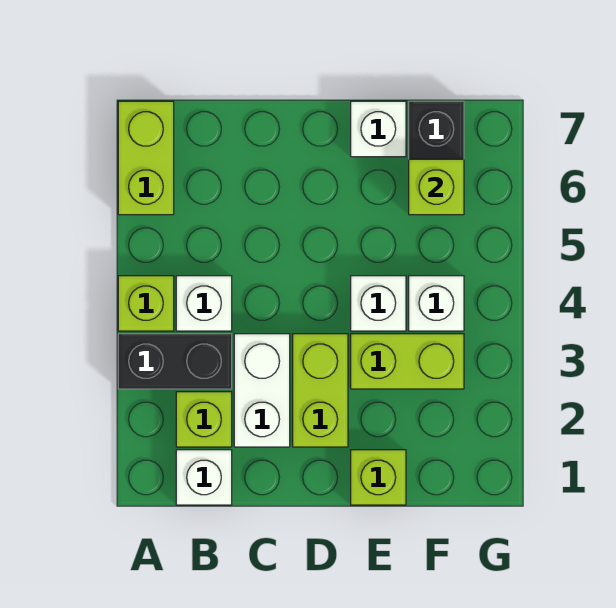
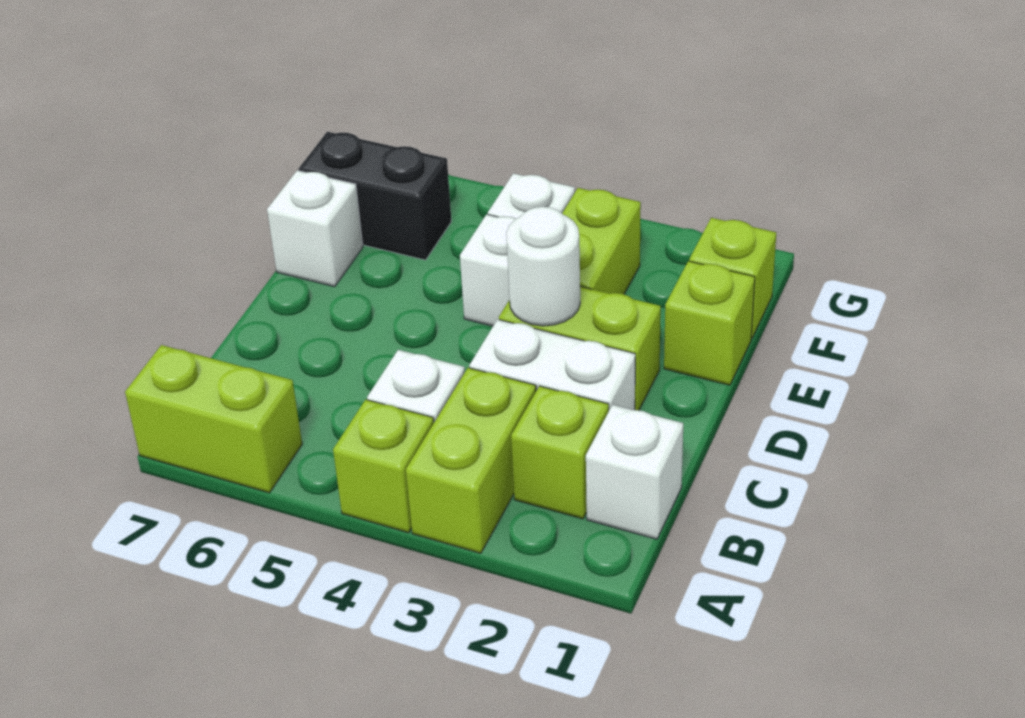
black 1x2 brick [118,334,232,389] -> lime 1x2 brick [406,368,536,553]
none -> white 1x1 round brick [506,207,580,326]
lime 1x1 brick [409,159,464,215] -> lime 1x1 brick moved to [689,218,776,339]

